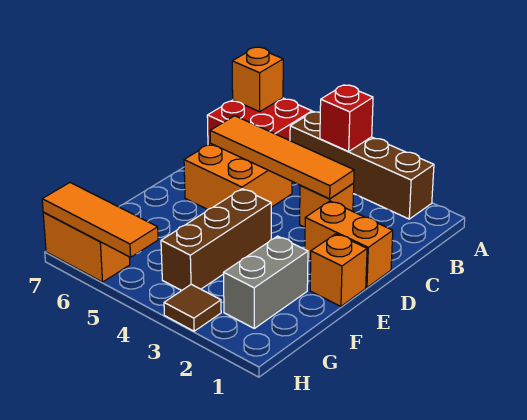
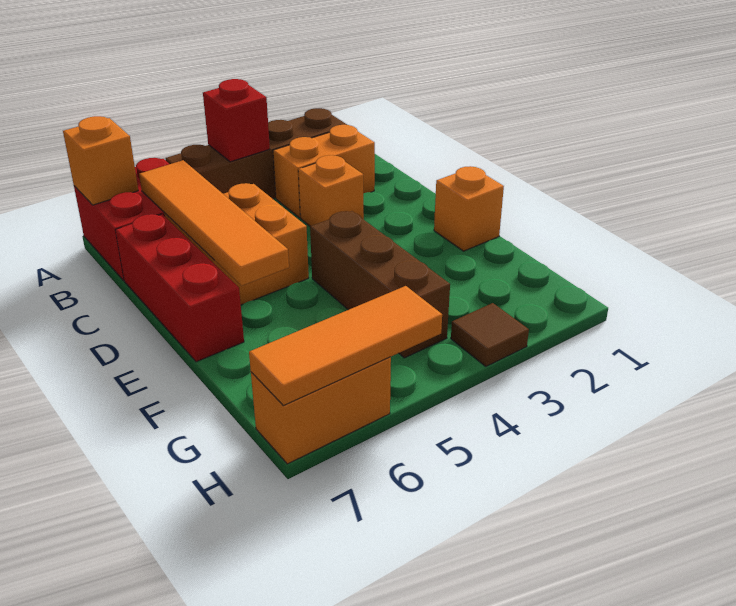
orange 1x4 tile [210,116,354,199] -> orange 1x4 tile turned to [139,160,289,286]
none -> red 1x3 brick [116,214,244,362]
orange 1x2 brick [305,201,393,288] -> orange 1x2 brick moved to [273,125,375,218]
grey 1x2 brick [224,236,308,328] -> none

